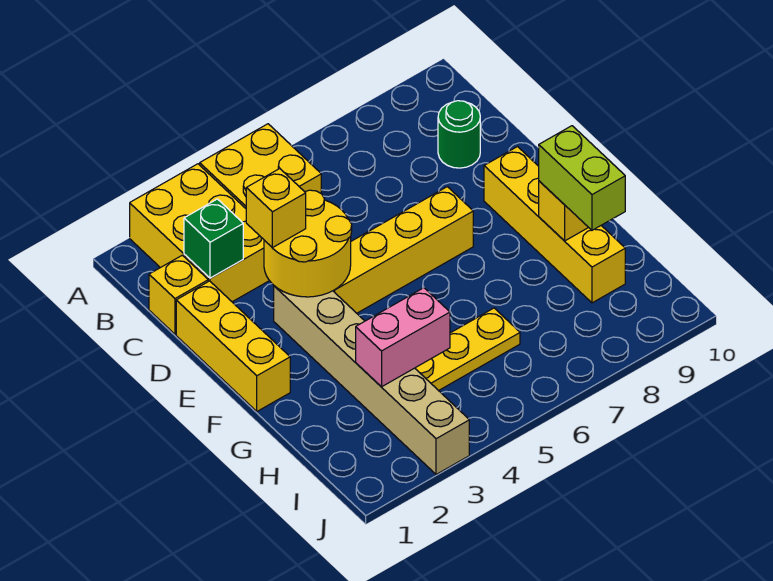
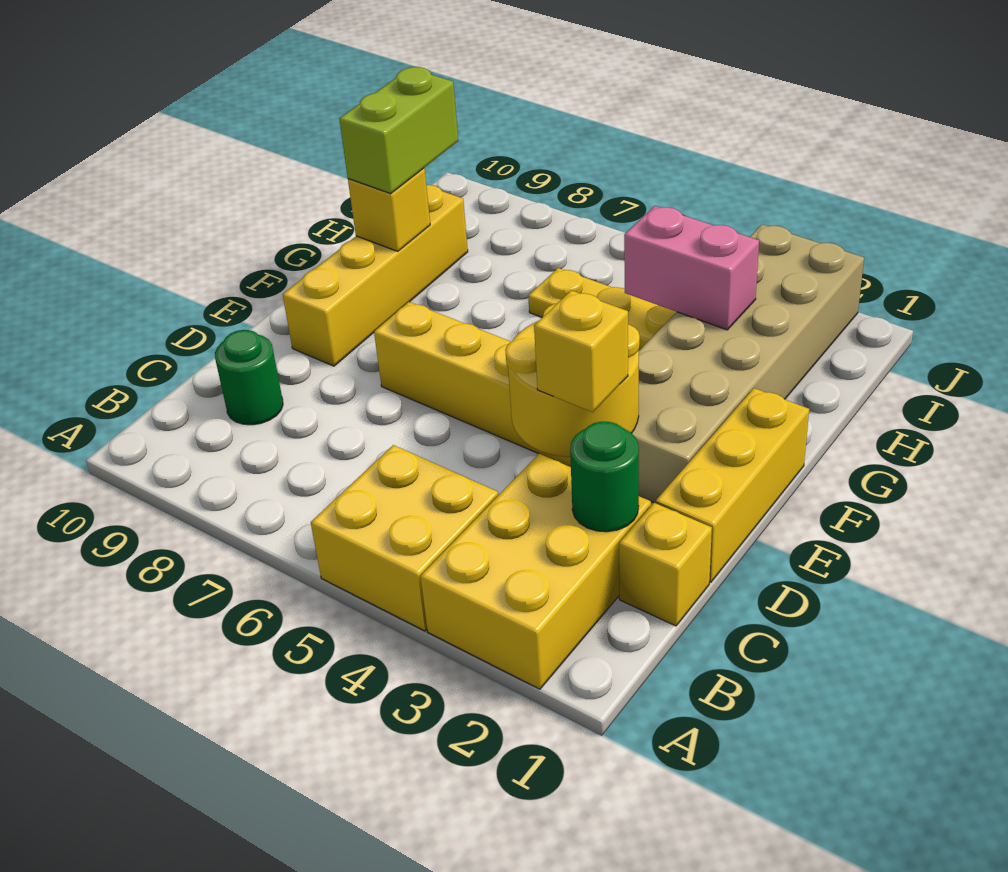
green 1x1 brick [184,199,243,278] -> green 1x1 round brick [570,422,639,532]
tan 1x6 brick [274,286,469,474] -> tan 2x6 brick [632,224,864,503]

